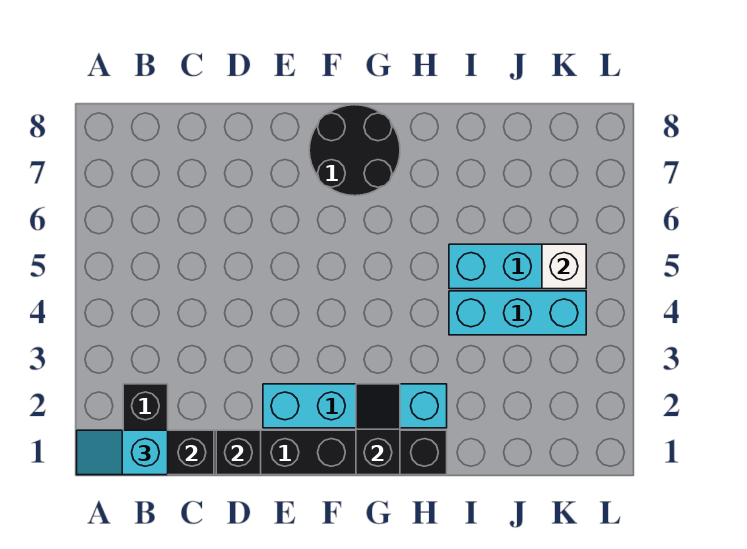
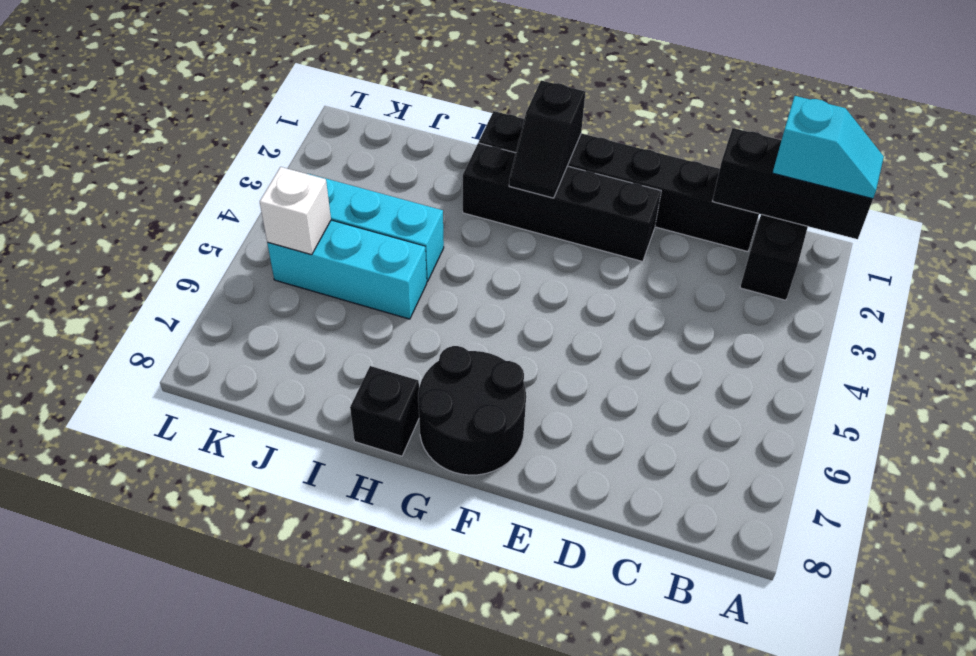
black 1x1 brick [216,430,261,475] -> black 1x1 brick moved to [350,366,419,456]
cyan 1x4 brick [263,384,447,428] -> black 1x4 brick [463,143,661,262]

